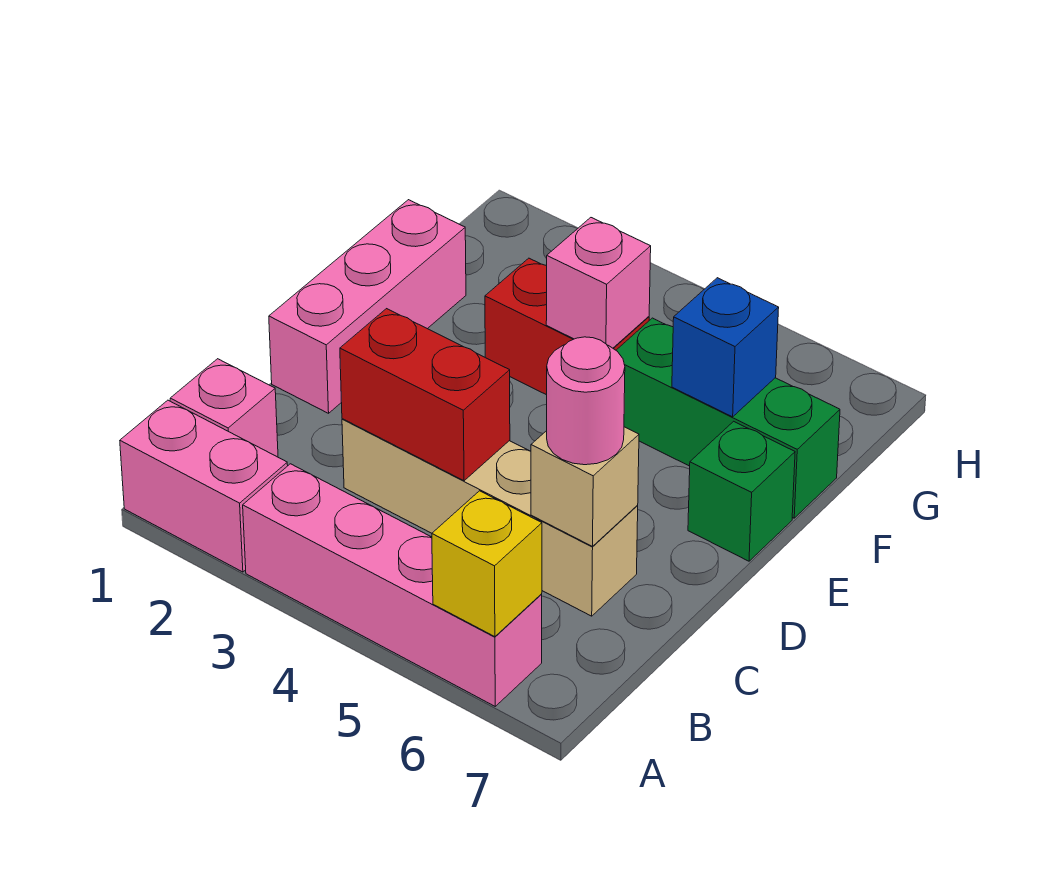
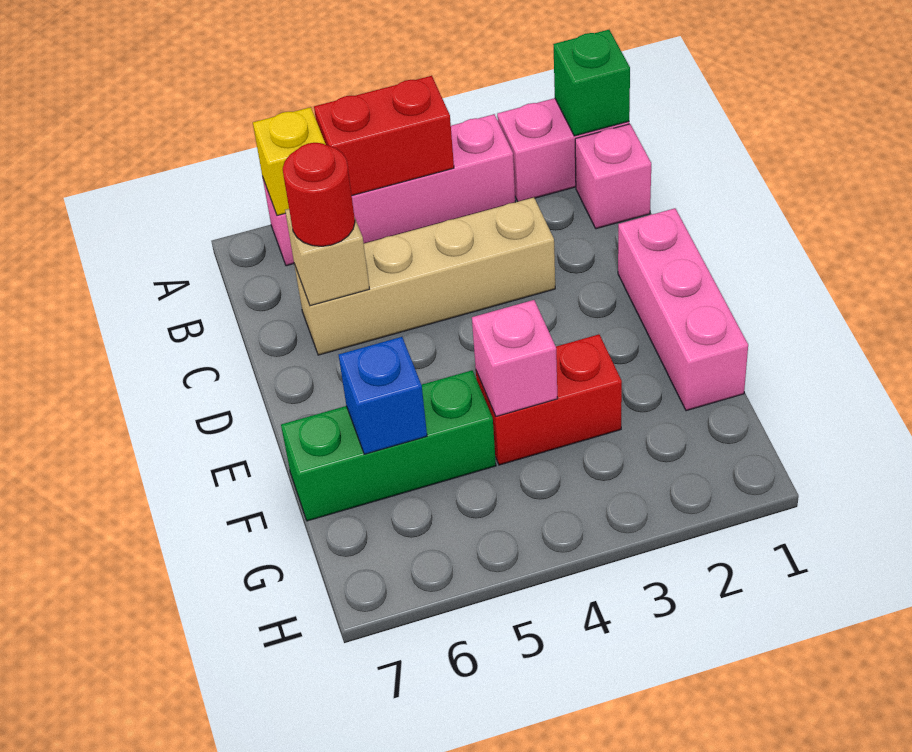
red 1x2 brick [340,309,510,481] -> red 1x2 brick moved to [314,76,454,195]
pink 1x1 round brick [547,337,625,465] -> red 1x1 round brick [283,143,355,246]
green 1x1 brick [688,421,795,561] -> green 1x1 brick moved to [553,30,630,136]

